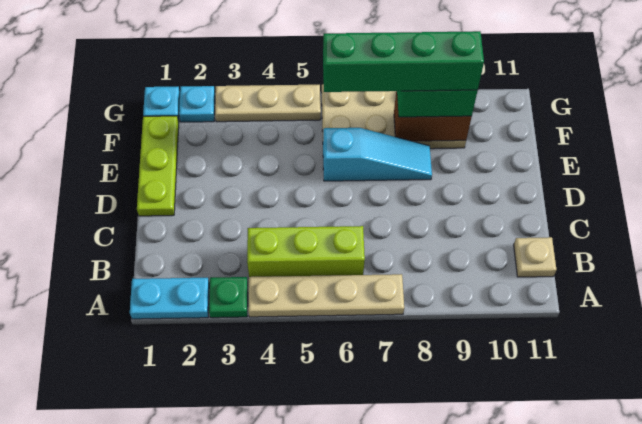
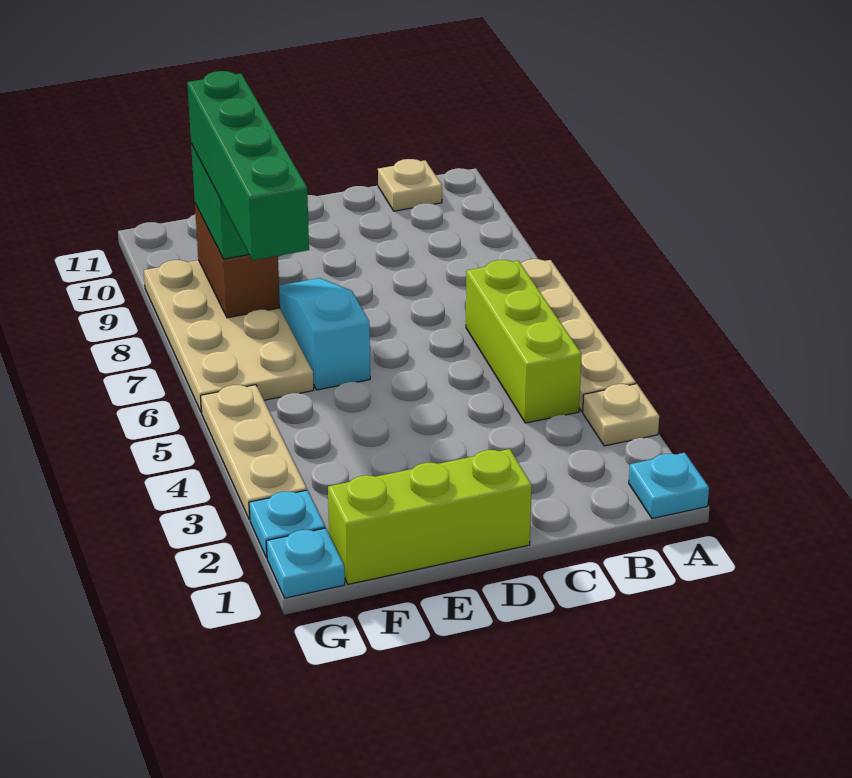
cyan 1x2 plate [130,278,209,319] -> cyan 1x1 plate [629,453,709,519]
green 1x1 plate [209,277,248,318] -> tan 1x1 plate [583,384,659,446]
lime 1x3 plate [137,116,179,216] -> lime 1x3 brick [328,449,532,584]

